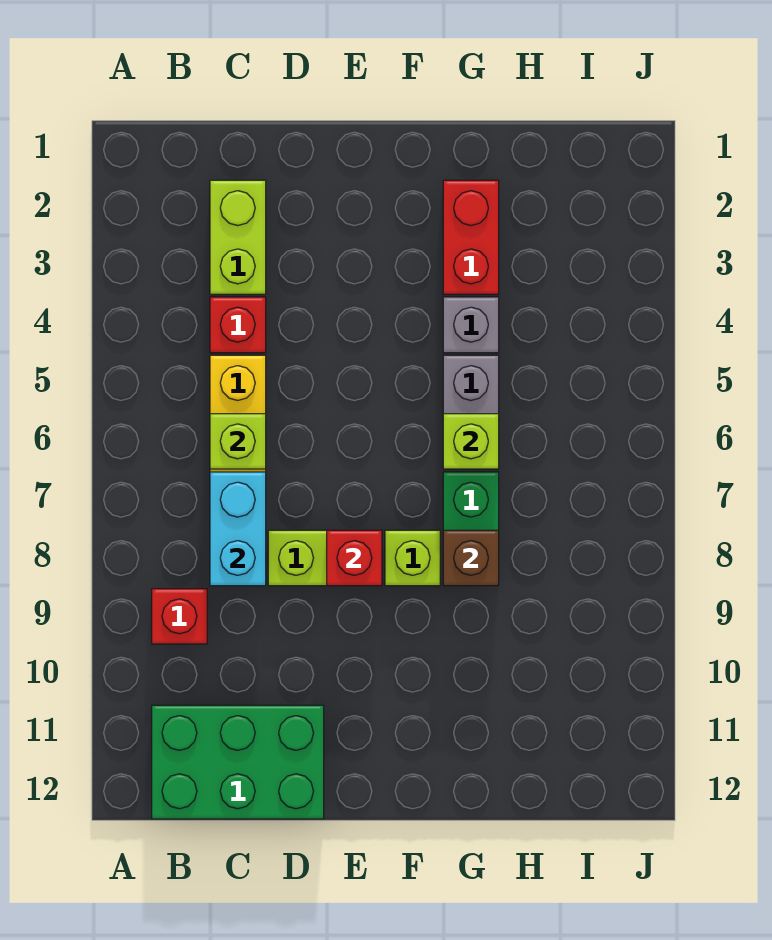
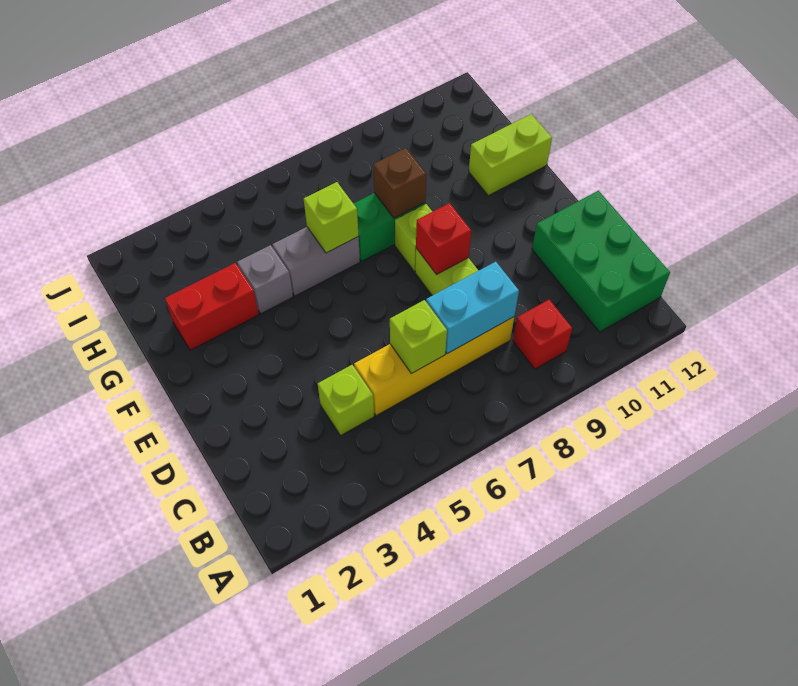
lime 1x2 brick [210,180,266,294] -> lime 1x2 brick moved to [469,114,552,196]
red 1x1 brick [210,297,266,353] -> lime 1x1 brick [318,365,374,436]

